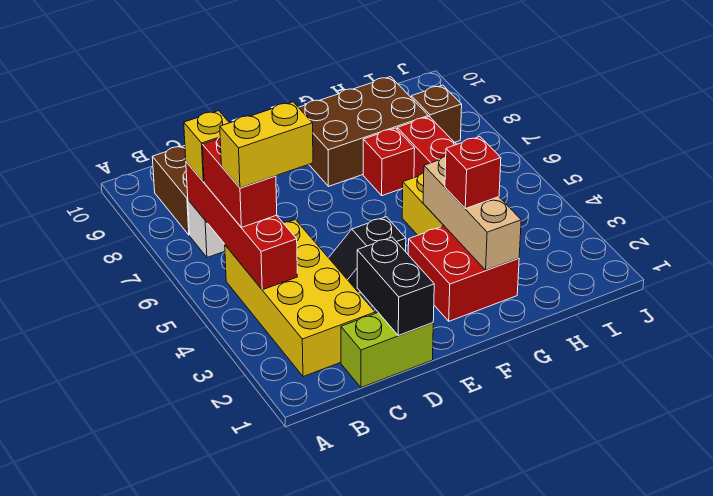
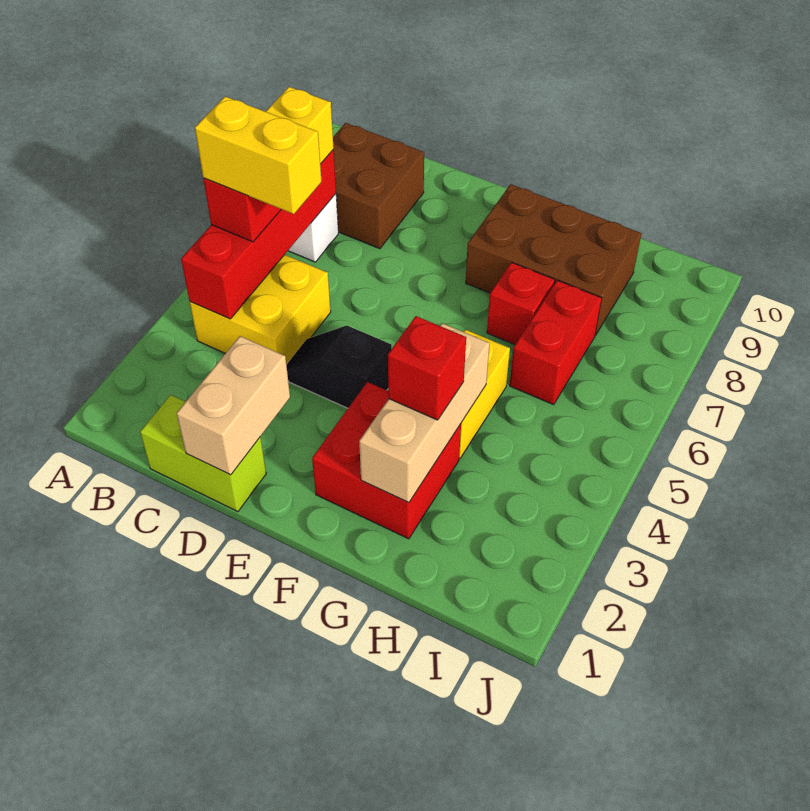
yellow 2x4 brick [225,220,375,377] -> yellow 2x2 brick [190,255,331,364]
black 1x2 brick [357,237,434,335] -> tan 1x2 brick [177,336,290,475]
brown 1x1 brick [411,85,462,142] -> none

